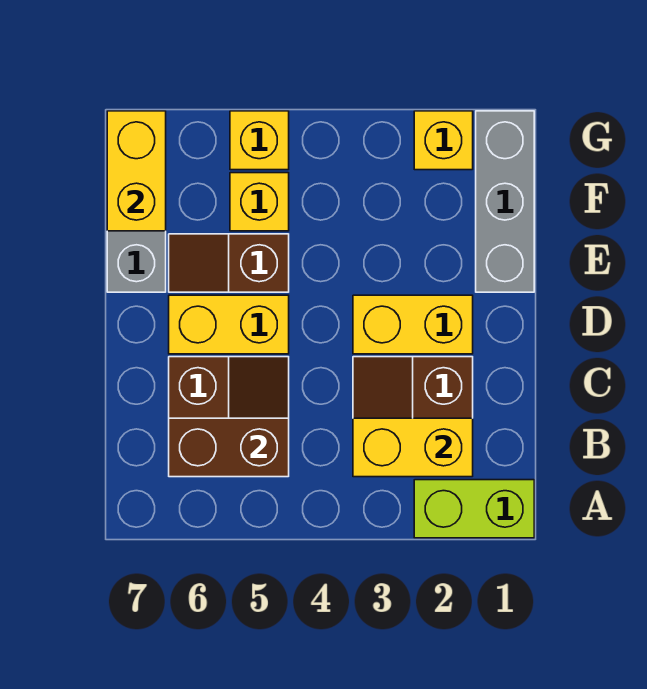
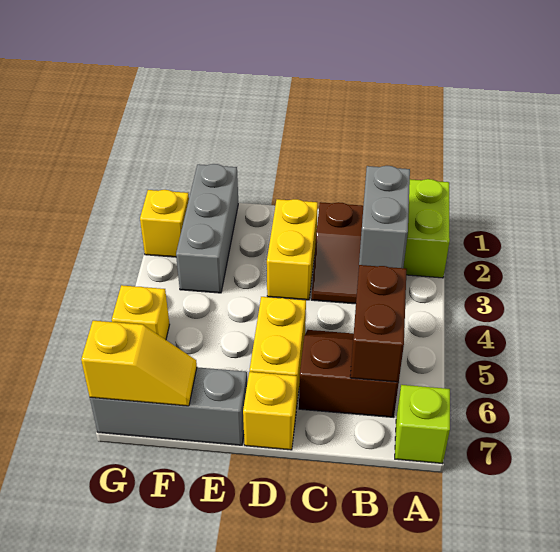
none -> lime 1x1 brick [395,385,450,464]
yellow 1x2 brick [353,418,473,477] -> grey 1x2 brick [359,166,410,268]
grey 1x3 brick [476,111,534,292] -> grey 1x3 brick turned to [176,164,238,293]
brown 1x2 slope [169,234,289,292] -> none
yellow 1x1 brick [230,173,289,231] -> yellow 1x1 brick moved to [243,372,297,450]
yellow 1x2 brick [107,111,166,231] -> yellow 1x2 slope [81,321,197,406]

